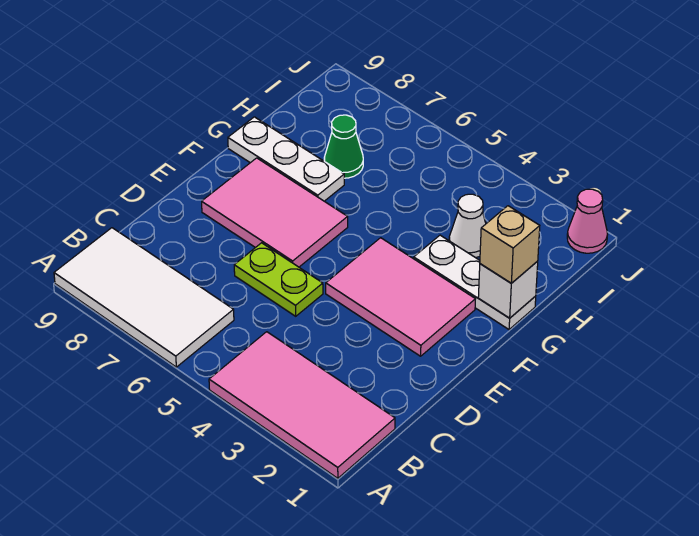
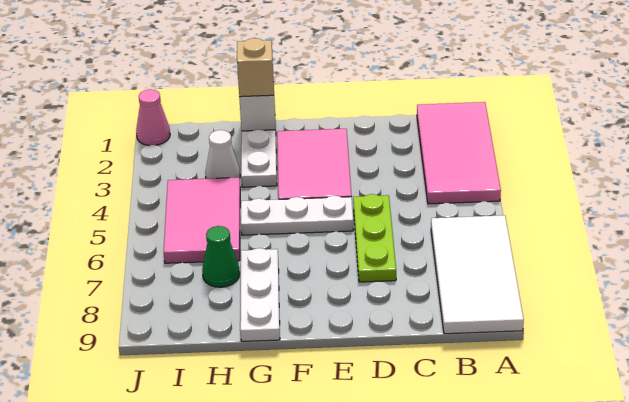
lime 1x2 plate [234,243,323,316] -> lime 1x3 plate [353,194,396,282]
none -> white 1x3 plate [241,196,353,235]
pink 2x3 tile [202,158,348,267] -> pink 2x3 tile moved to [164,177,240,263]

